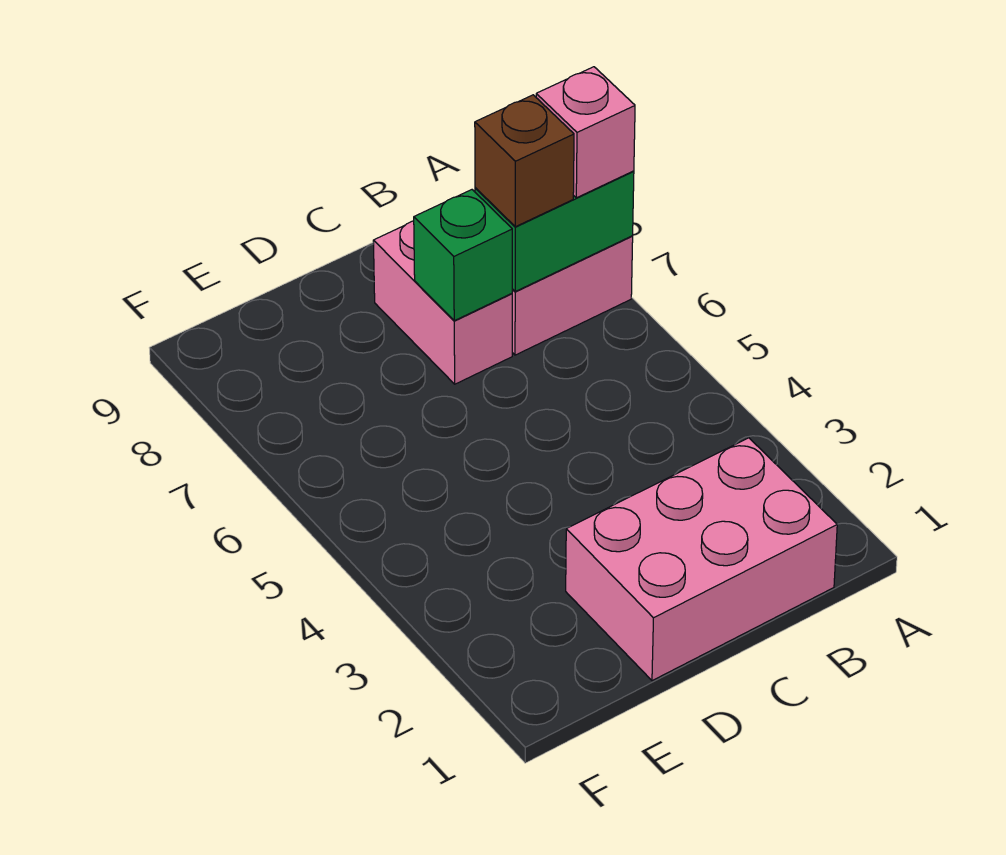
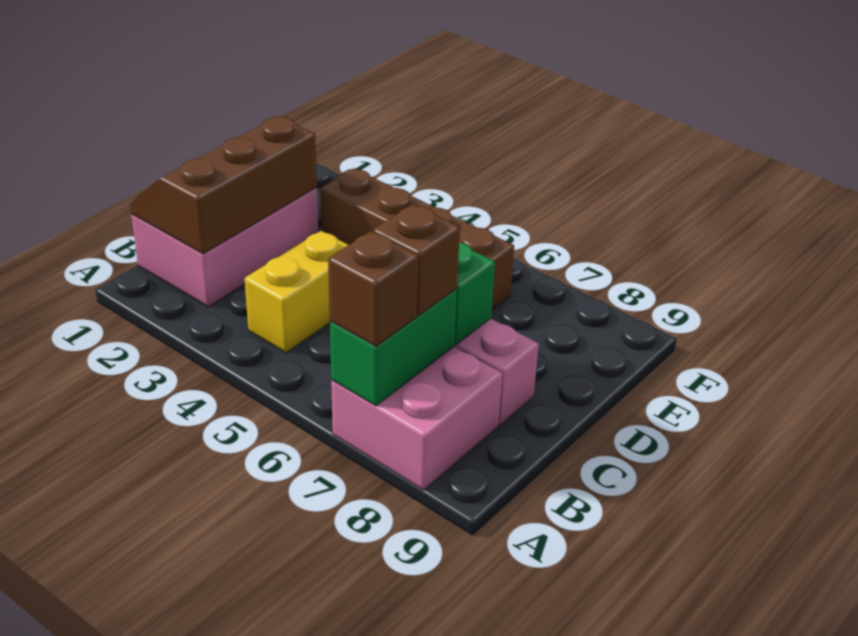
pink 1x1 brick [536,67,635,198] -> brown 1x1 brick [328,231,418,346]
none -> brown 2x3 slope [130,117,317,254]
none -> yellow 1x2 brick [245,231,348,353]
none -> brown 1x4 brick [320,168,514,310]

